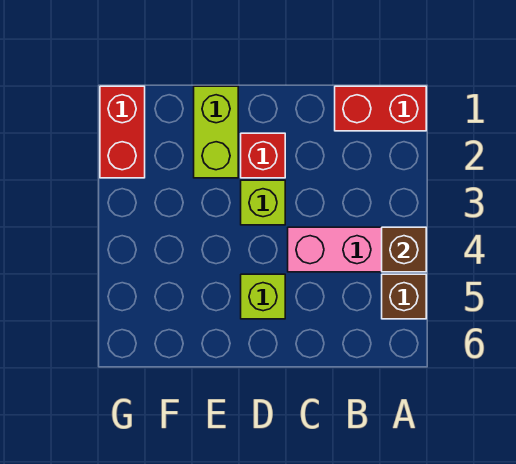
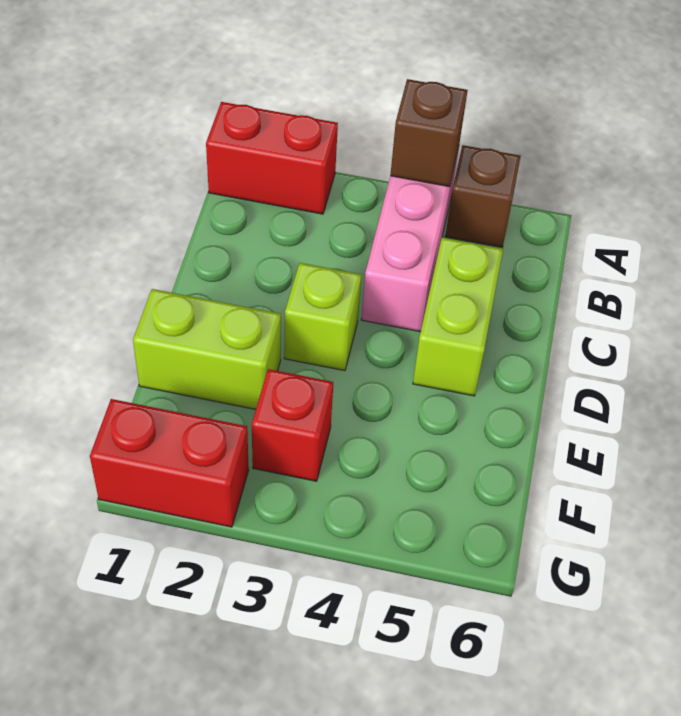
red 1x2 brick [335,86,426,131] -> red 1x2 brick turned to [206,102,338,214]
red 1x1 brick [241,133,285,178] -> red 1x1 brick moved to [252,369,333,481]
lime 1x1 brick [241,274,285,319] -> lime 1x2 brick [413,238,503,396]

